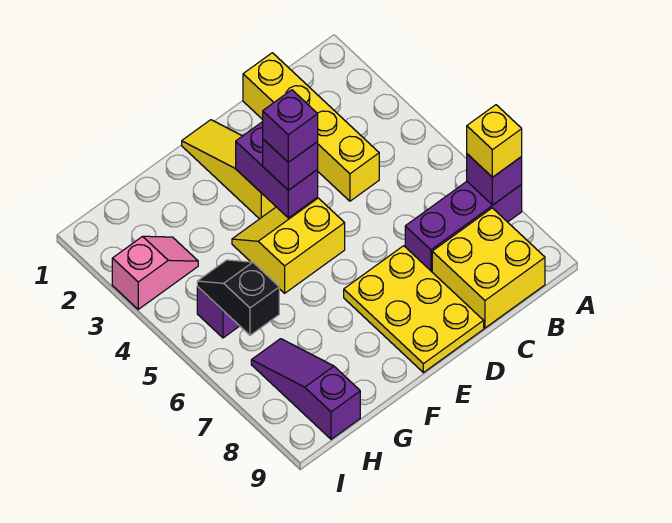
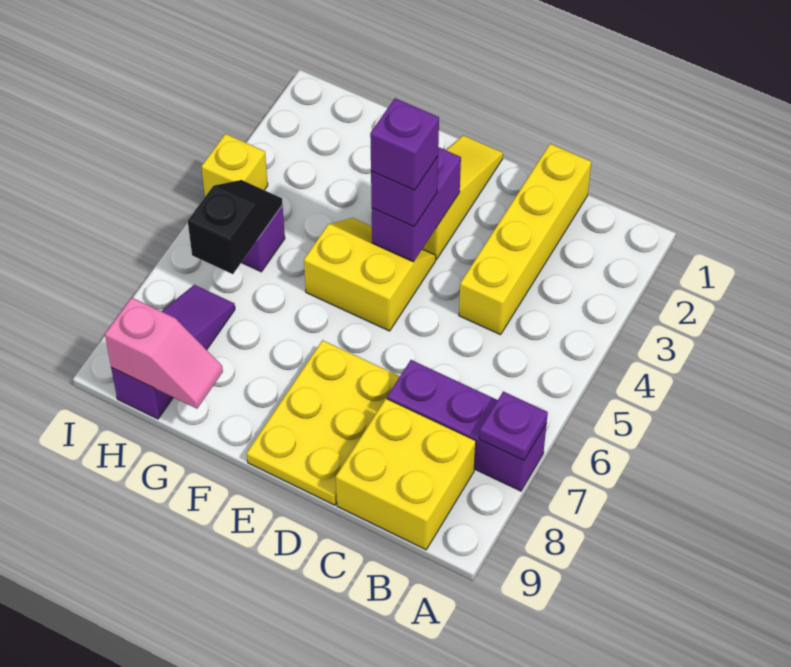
purple 1x1 brick [467,154,522,205] -> purple 1x1 plate [479,391,548,460]
yellow 1x1 brick [467,105,522,177] -> yellow 1x1 brick moved to [201,134,268,196]
pink 1x2 slope [112,236,198,309] -> pink 1x2 slope moved to [105,298,223,409]

